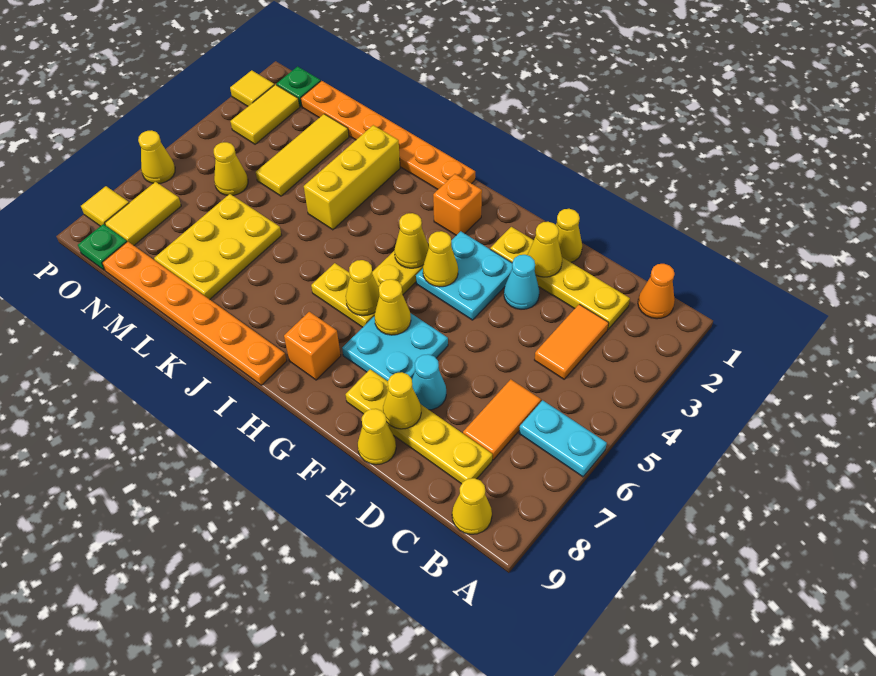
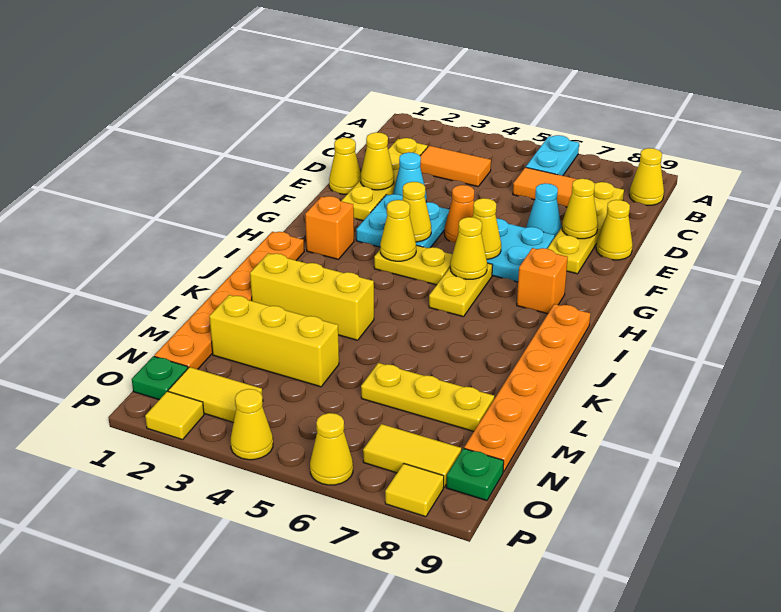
orange 1x1 cone [638,264,675,319] -> orange 1x1 cone moved to [444,185,474,243]
yellow 2x3 plate [154,194,282,299] -> yellow 1x3 plate [361,363,494,431]
yellow 1x3 tile [256,114,349,196] -> yellow 1x3 brick [209,295,339,387]
yellow 1x1 cone [214,142,248,195] -> yellow 1x1 cone moved to [230,389,273,460]

